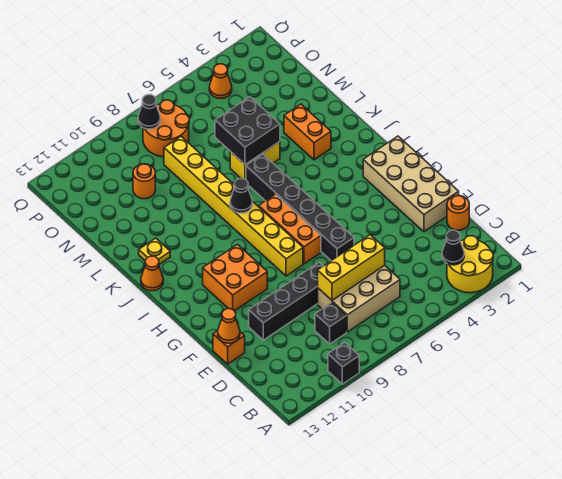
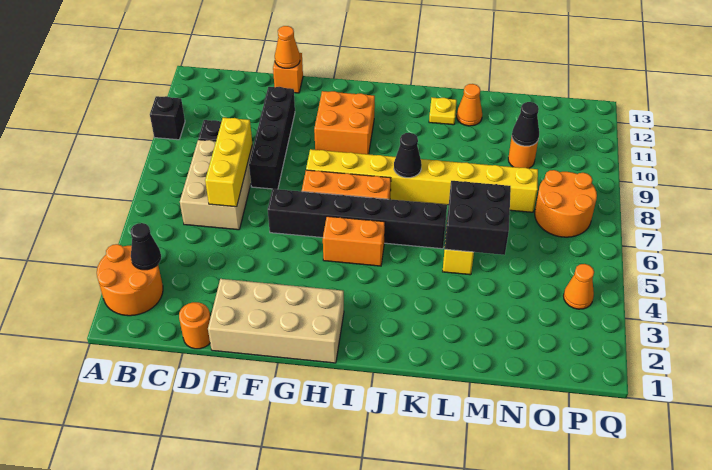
yellow 2x2 round brick [447,236,493,293] -> orange 2x2 round brick [97,244,163,316]
orange 1x1 cone [141,256,163,291] -> orange 1x1 cone moved to [457,84,482,126]
orange 1x2 brick [284,104,331,160] -> orange 1x2 brick moved to [323,216,385,266]
black 1x1 cone [138,95,160,129] -> black 1x1 cone moved to [512,102,539,146]

